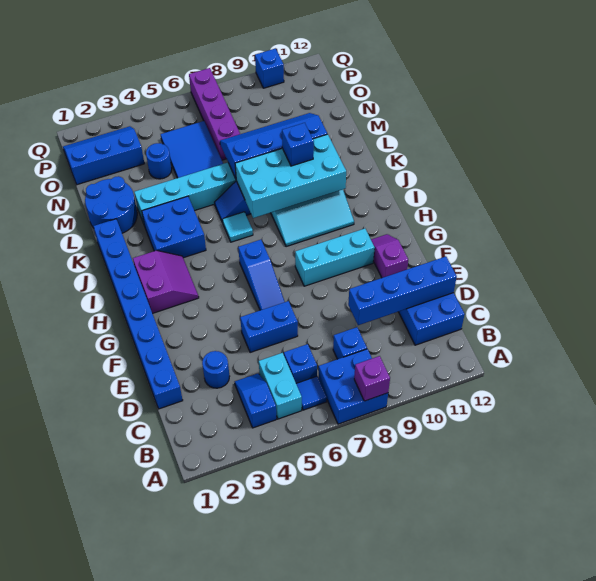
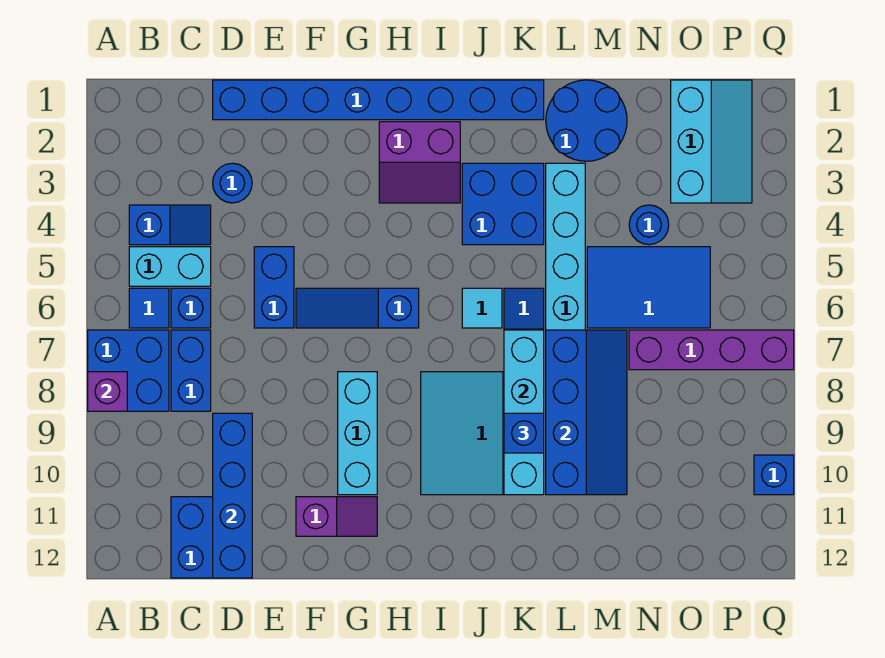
blue 1x1 brick [333,327,367,359] -> blue 1x2 brick [171,330,211,411]
cyan 2x4 brick [235,134,346,218] -> cyan 1x4 brick [504,330,544,495]
blue 2x3 slope [63,126,144,185] -> cyan 2x3 slope [671,80,752,203]

